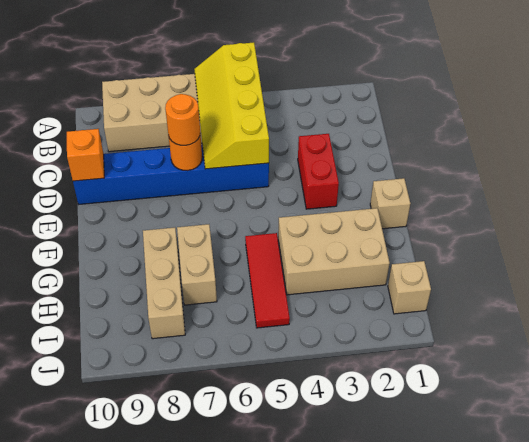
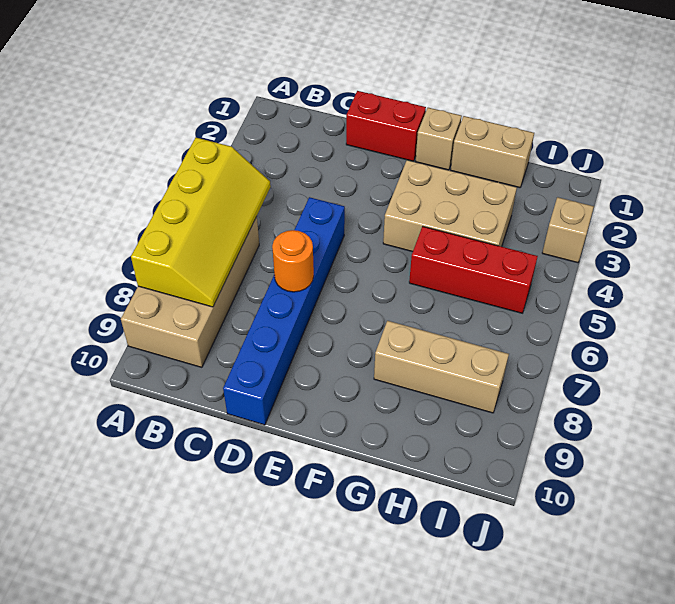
yellow 2x4 slope [194,42,269,169] -> yellow 2x4 slope turned to [131,138,271,307]
red 1x2 brick [298,134,339,209] -> red 1x2 brick moved to [346,91,426,161]
orange 1x1 round brick [165,94,200,145] -> none
orange 1x1 brick [67,129,104,181] -> none
tan 2x3 brick [278,208,390,295] -> tan 2x3 brick turned to [383,160,517,252]
red 1x3 tile [245,233,290,328] -> red 1x3 brick [409,226,538,313]
tan 1x2 brick [177,224,217,305] -> tan 1x2 brick moved to [451,116,534,188]
tan 1x1 brick [388,261,431,314] -> tan 1x1 brick moved to [542,197,594,263]

